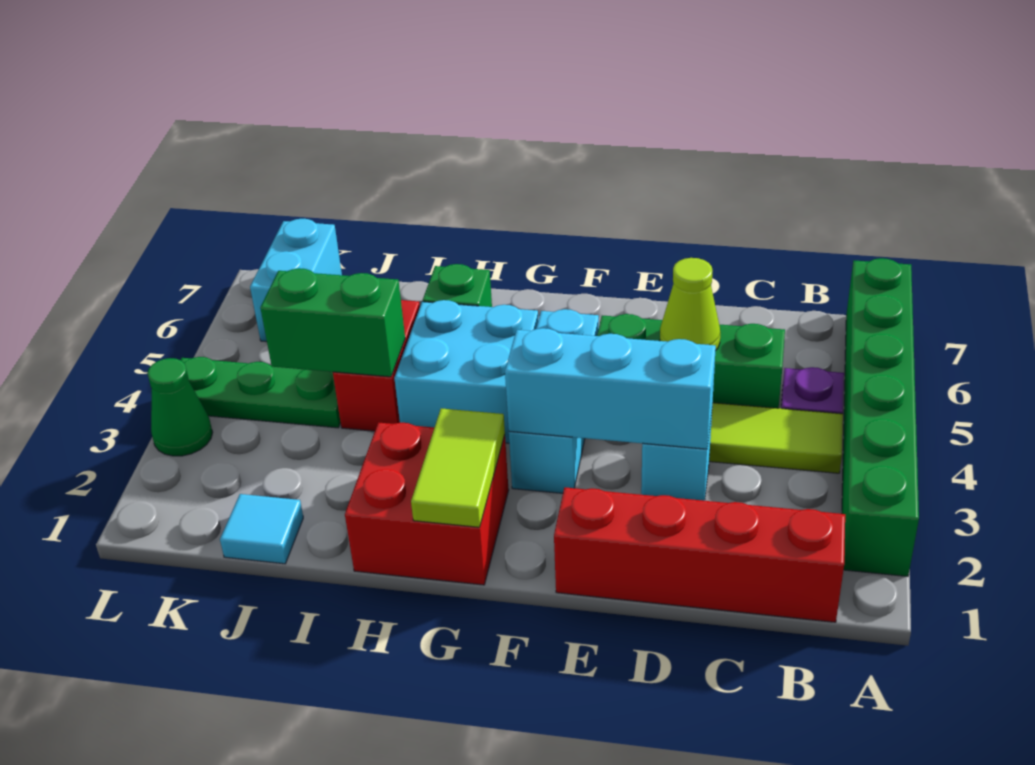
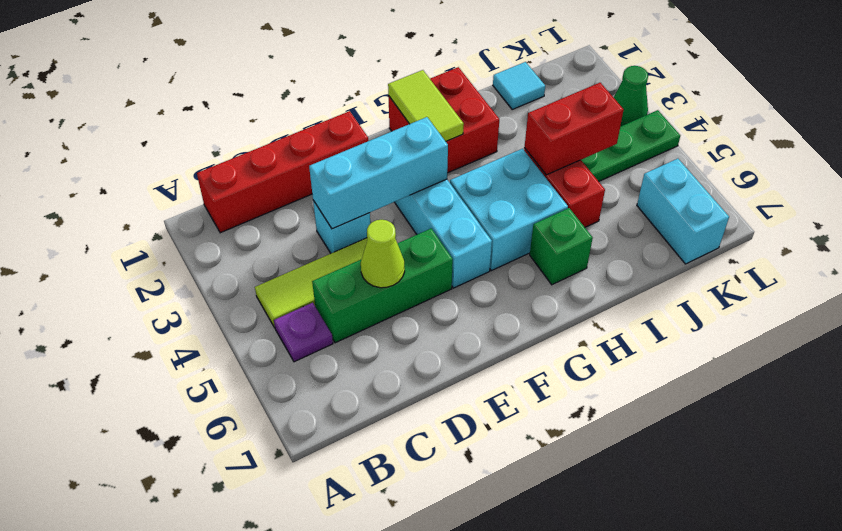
green 1x6 brick [842,258,919,576] -> none
green 1x2 brick [260,268,405,377] -> red 1x2 brick [524,83,624,175]

